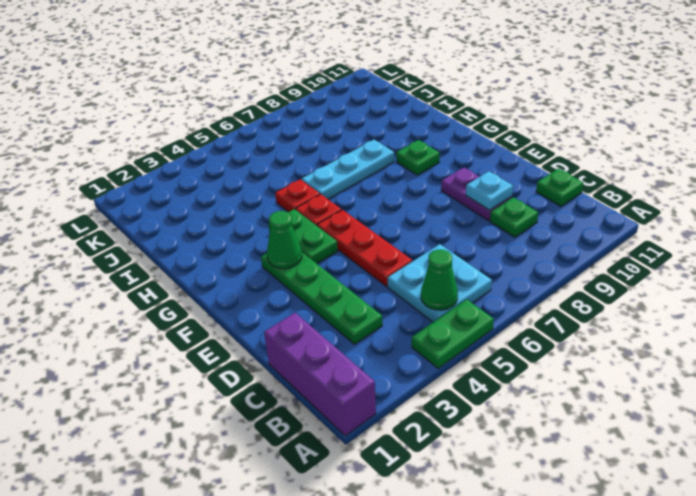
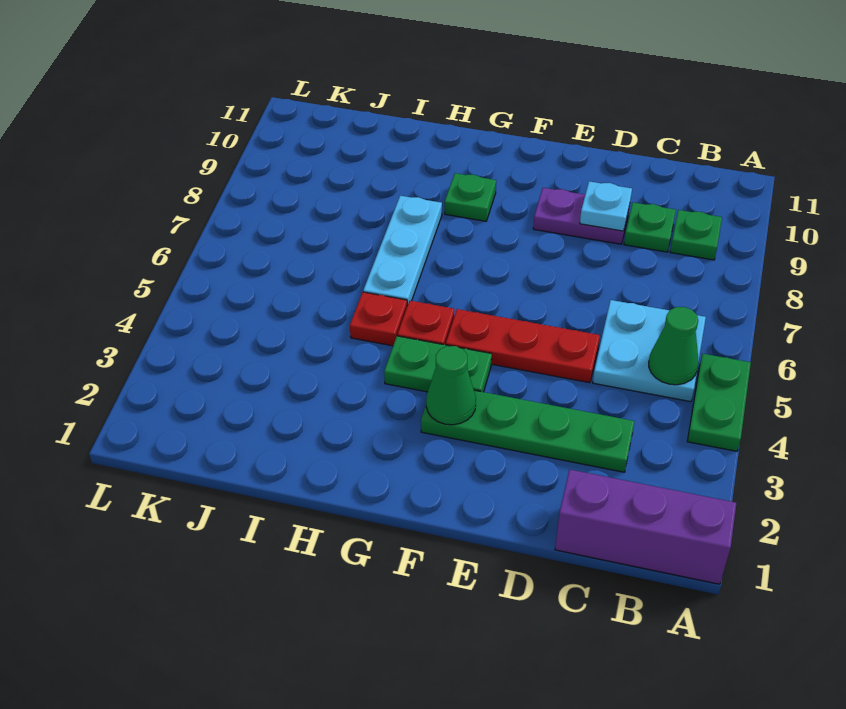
green 1x1 plate [536,169,583,206] -> green 1x1 plate moved to [670,210,722,260]

